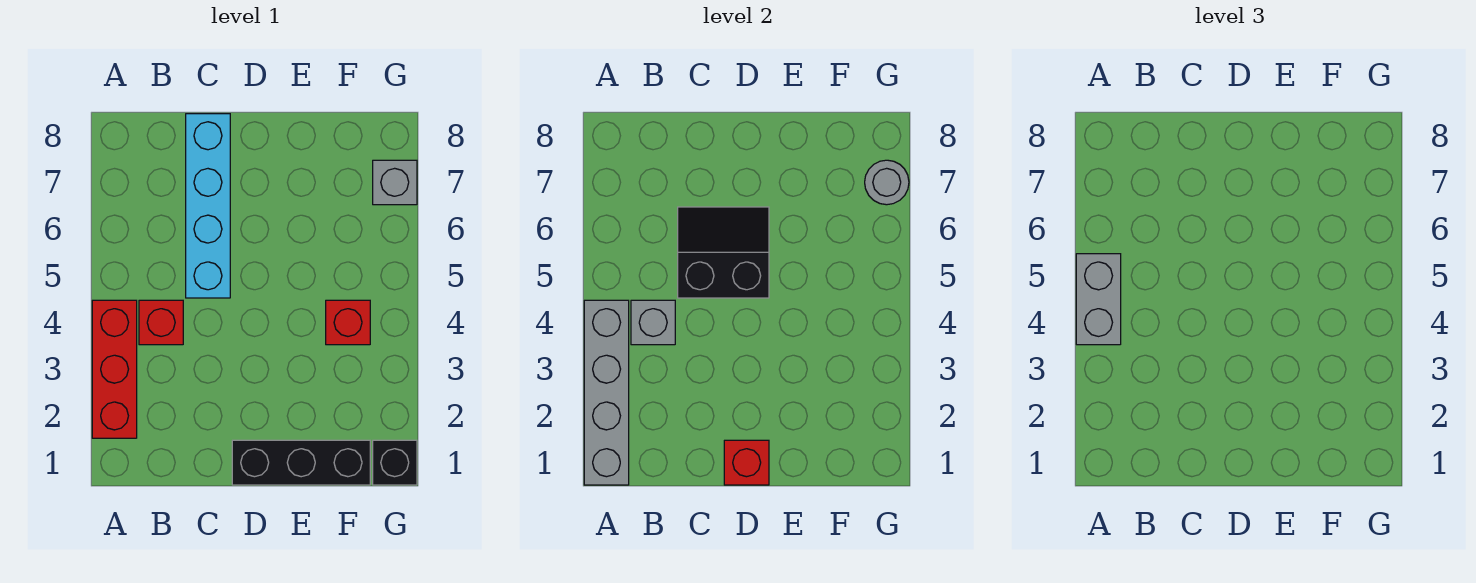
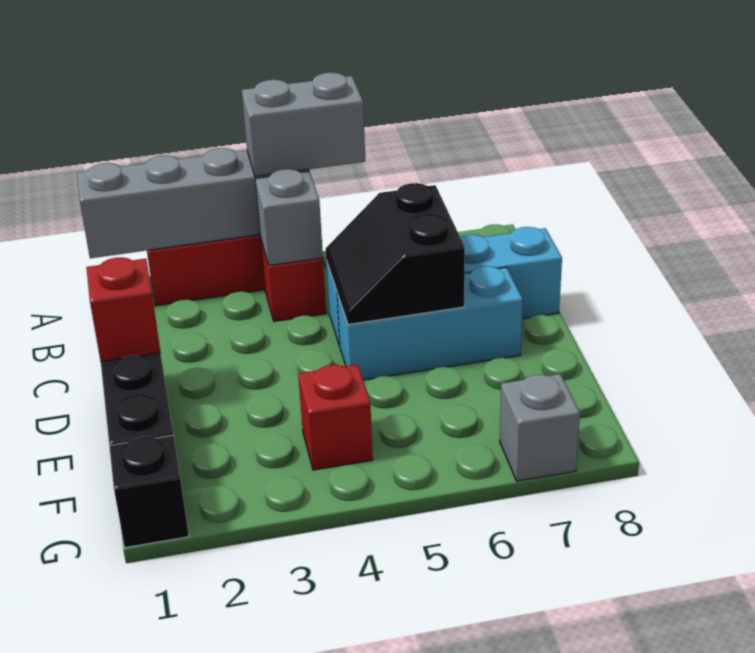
black 2x2 slope [678,207,769,298] -> black 2x2 slope turned to [326,183,465,325]
none -> cyan 1x3 brick [337,266,523,380]
grey 1x1 round brick [865,160,909,205] -> none

